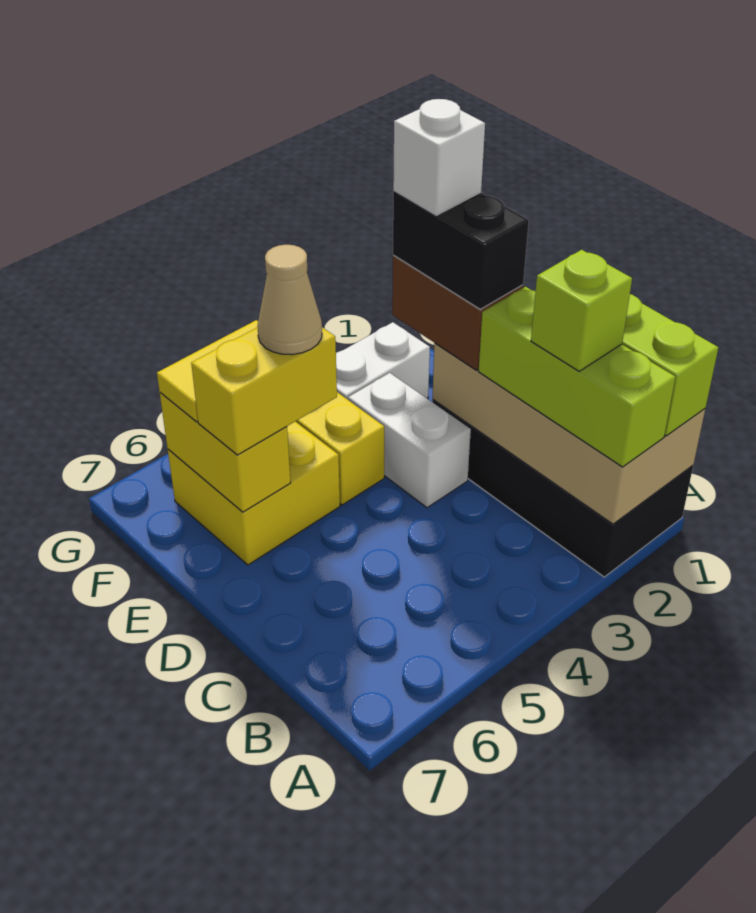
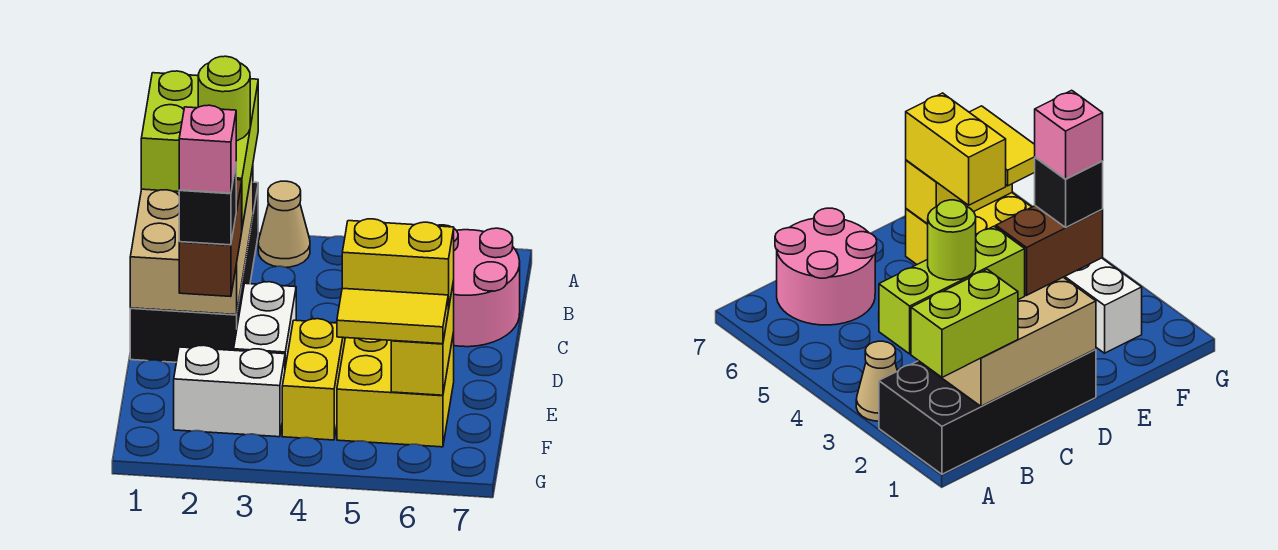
tan 2x4 brick [432,343,705,524] -> tan 2x3 brick [130,166,253,315]
lime 1x1 brick [531,250,632,371] -> lime 1x1 round brick [198,56,250,141]
none -> pink 2x2 round brick [437,225,520,347]
black 1x2 brick [393,191,529,309] -> black 1x1 brick [179,166,236,245]
white 1x1 brick [393,99,485,215] -> pink 1x1 brick [179,105,236,193]
tan 1x1 cone [257,245,322,355] -> tan 1x1 cone moved to [258,181,310,267]

